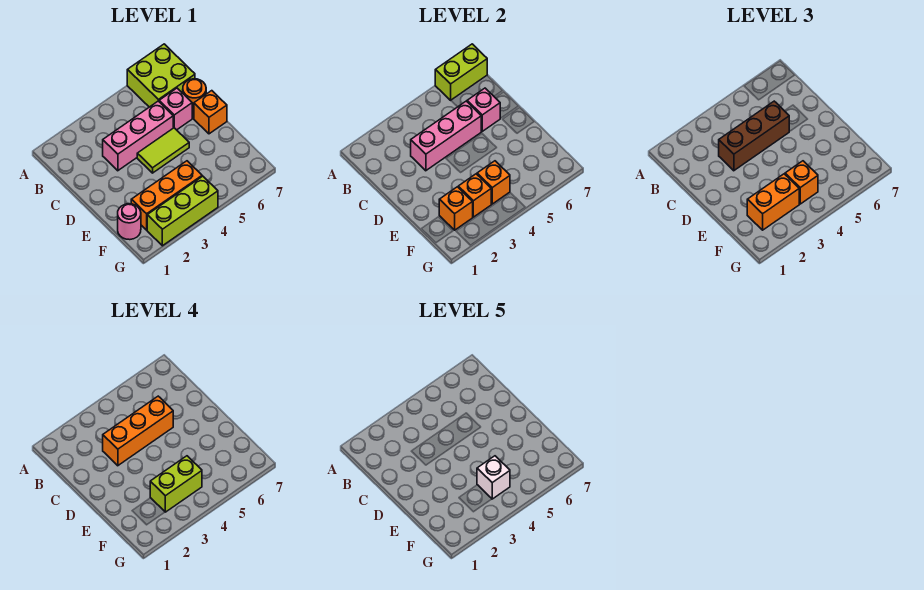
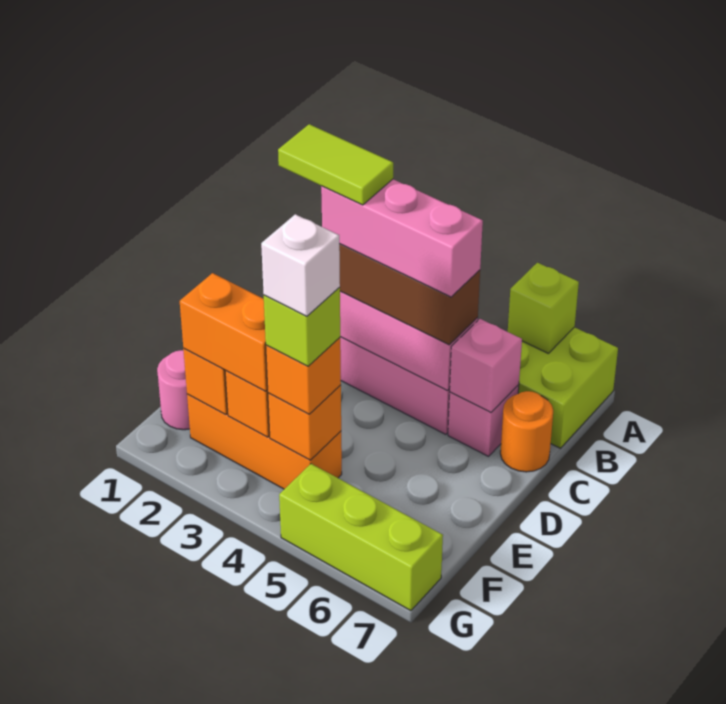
lime 1x2 brick [435,44,487,100] -> lime 1x1 brick [508,263,579,353]
orange 1x3 brick [103,396,173,466] -> pink 1x3 brick [321,179,483,297]
lime 1x2 tile [137,128,189,173] -> lime 1x2 tile moved to [278,124,393,205]
orange 1x1 brick [194,91,227,134] -> none
lime 1x2 brick [150,456,202,512] -> lime 1x1 brick [264,287,340,366]
lime 1x3 brick [147,176,218,246] -> lime 1x3 brick moved to [279,464,443,611]

